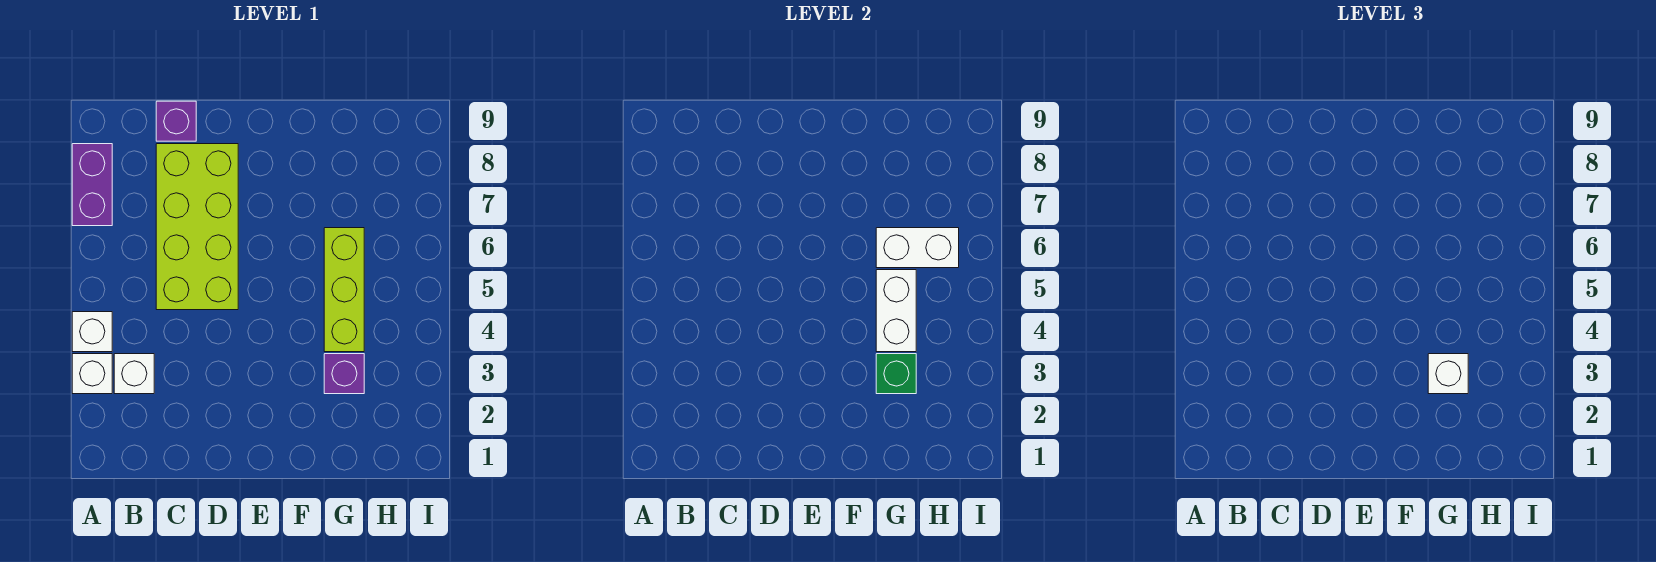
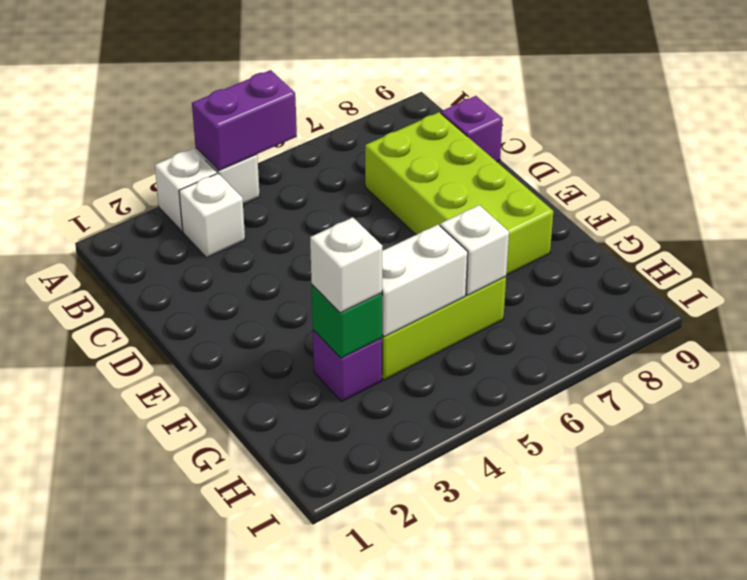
purple 1x2 brick [72,144,112,226] -> purple 1x2 brick moved to [192,70,297,170]
lime 2x4 brick [156,144,238,310] -> lime 2x4 brick turned to [365,112,553,275]
white 1x2 brick [876,228,959,268] -> white 1x1 brick [440,205,509,295]

